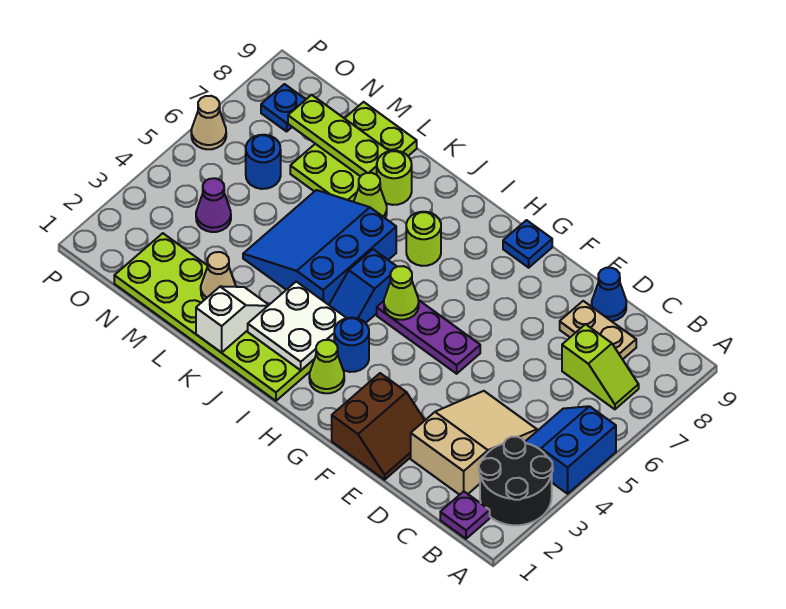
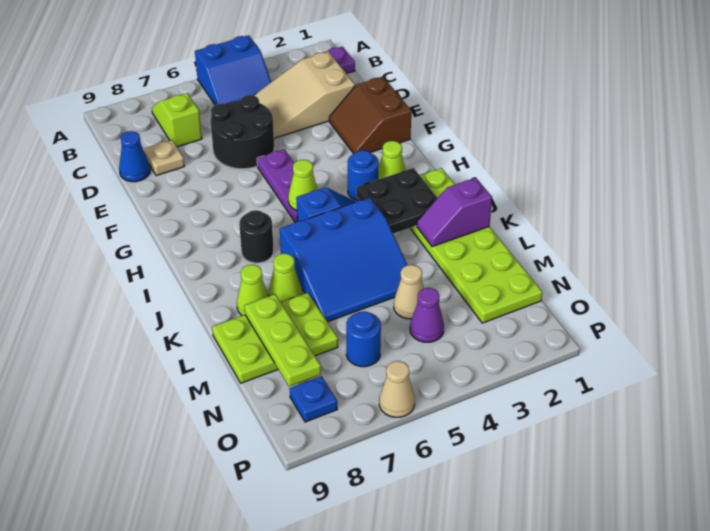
black 2x2 round brick [479,437,553,525] -> black 2x2 round brick moved to [211,95,274,169]
tan 1x2 plate [560,301,636,359] -> tan 1x1 plate [144,140,184,176]
brown 2x2 slope [332,373,425,480] -> brown 2x2 slope turned to [329,77,411,154]
blue 1x1 plate [503,220,552,268] -> none
white 2x2 plate [248,282,346,370] -> black 2x2 plate [357,168,437,234]
lime 1x1 round brick [406,212,441,266] -> black 1x1 round brick [239,210,274,263]
white 1x2 slope [196,286,269,353] -> purple 1x2 slope [417,178,492,247]
lime 1x1 round brick [377,151,412,205] -> lime 1x1 cone [237,265,268,316]
tan 1x1 cone [201,252,235,300] -> tan 1x1 cone moved to [394,265,424,319]

